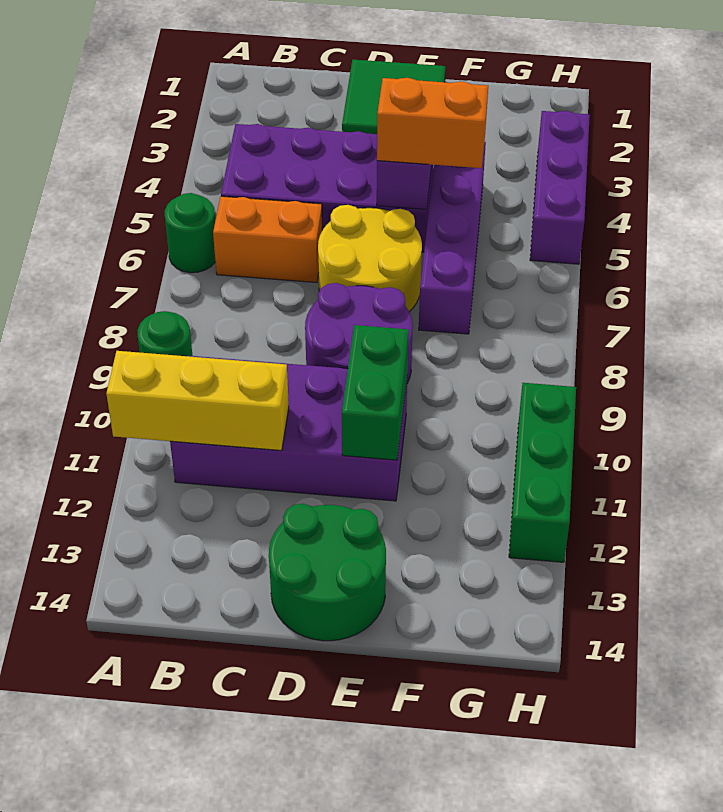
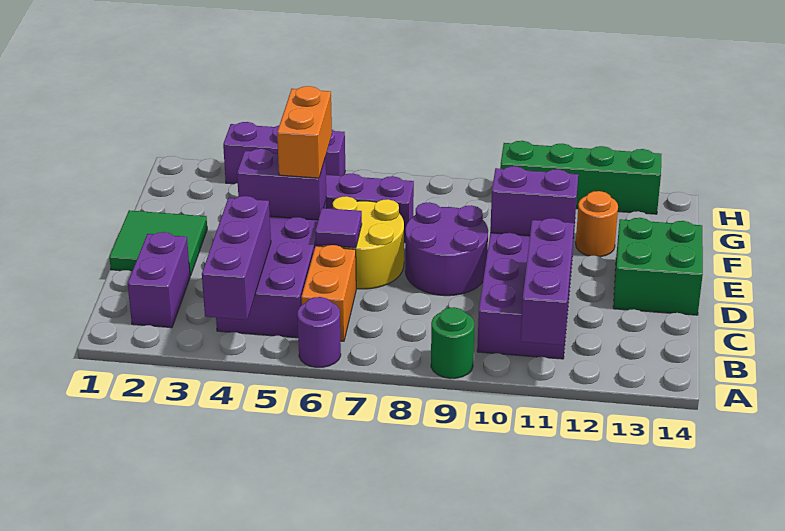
none -> purple 1x3 brick [202,196,271,320]
green 1x1 round brick [165,193,215,273] -> purple 1x1 round brick [298,297,341,367]
yellow 1x3 brick [106,351,289,451] -> purple 1x3 brick [520,218,574,345]
none -> purple 1x2 brick [128,232,190,328]
none -> purple 1x1 tile [315,208,362,248]
green 2x2 round brick [269,504,386,641] -> green 2x2 brick [613,218,703,315]
green 1x2 brick [342,325,409,460] -> purple 1x2 brick [490,166,578,237]
none -> orange 1x1 round brick [576,191,618,257]
green 1x3 brick [509,383,576,562] -> green 1x4 brick [500,141,661,214]

